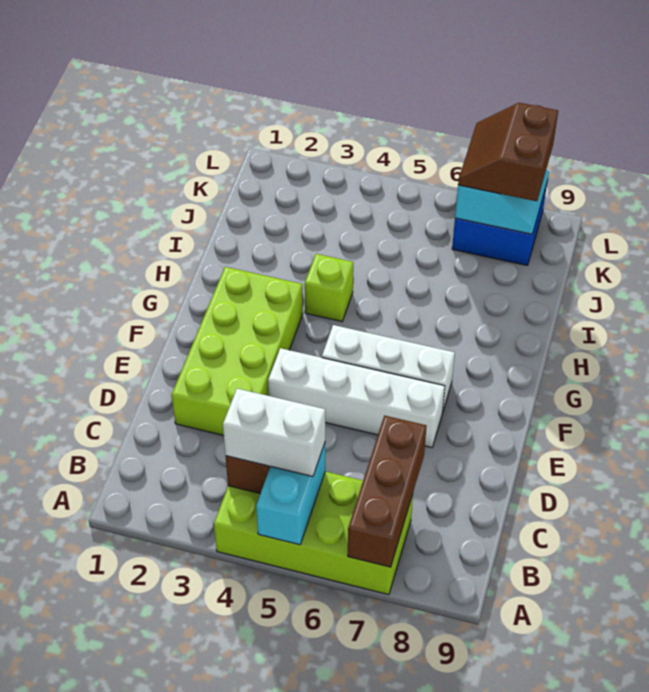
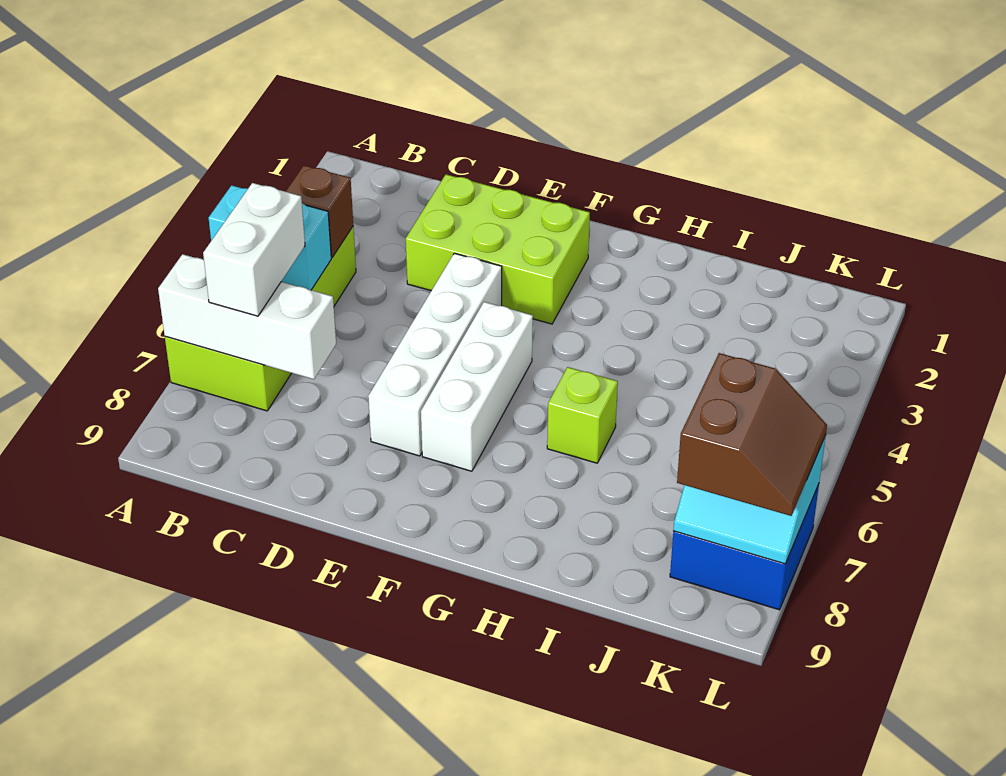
brown 1x3 brick [348,415,427,567] -> white 1x3 brick [158,254,336,379]
white 1x2 brick [223,389,325,477] -> white 1x2 brick moved to [203,183,305,316]
lime 2x4 brick [172,267,303,435] -> lime 2x3 brick [406,174,590,324]
lime 1x1 brick [305,254,353,322] -> lime 1x1 brick moved to [547,367,618,463]
brown 2x2 slope [458,103,558,201] -> brown 2x2 slope turned to [677,353,827,516]

